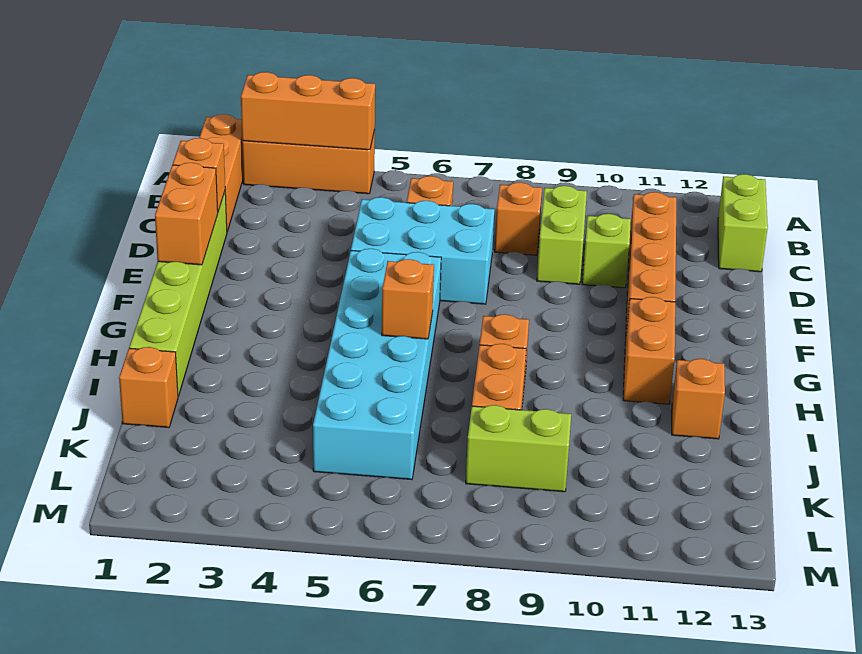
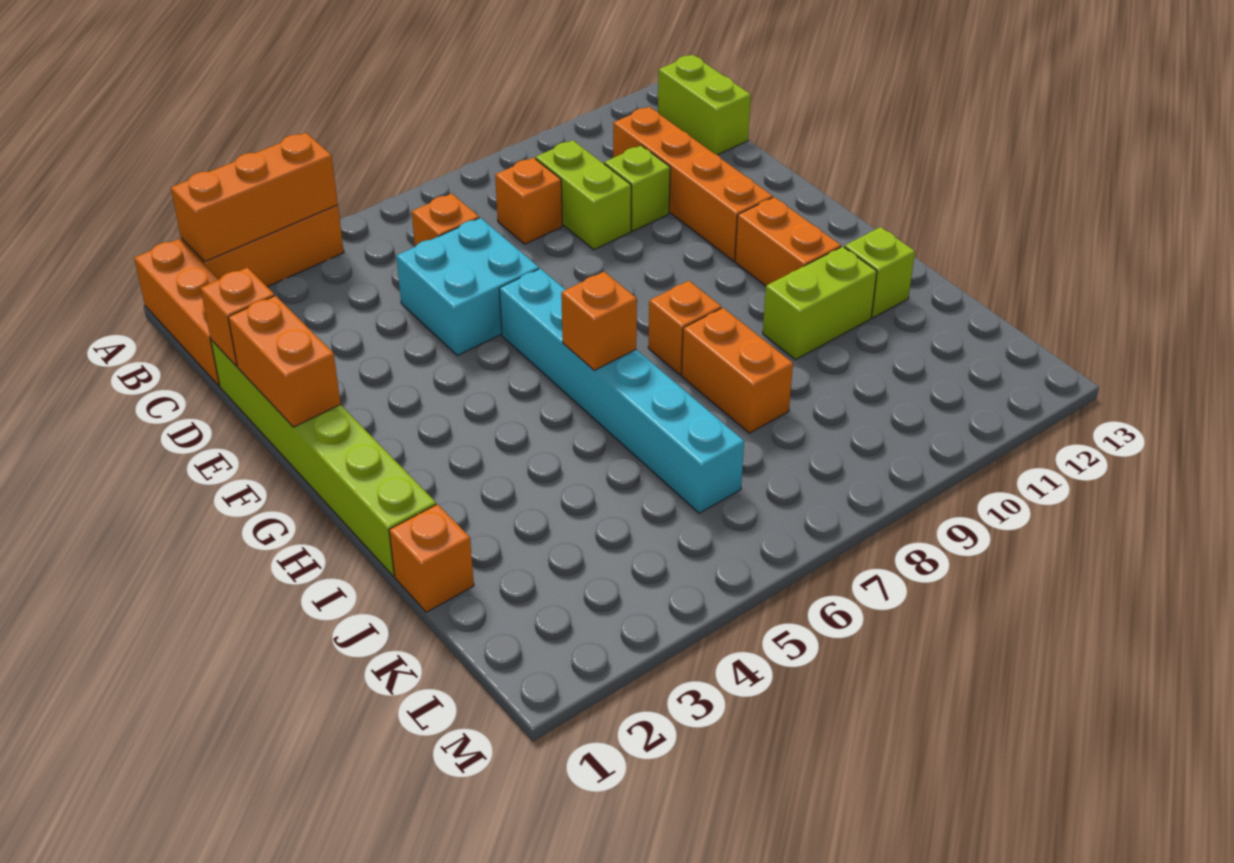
cyan 2x3 brick [351,197,494,304] -> cyan 2x2 brick [396,218,539,355]
cyan 2x6 brick [313,249,441,480] -> cyan 1x6 brick [499,269,744,513]
orange 1x1 brick [672,359,725,439] -> lime 1x1 brick [844,227,915,318]
lime 1x2 brick [466,405,571,492] -> lime 1x2 brick moved to [763,247,877,360]

